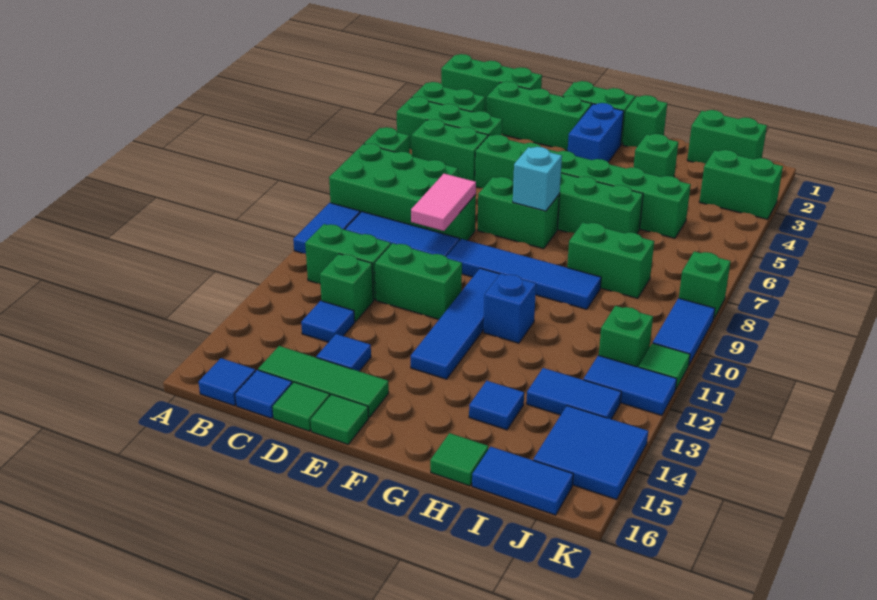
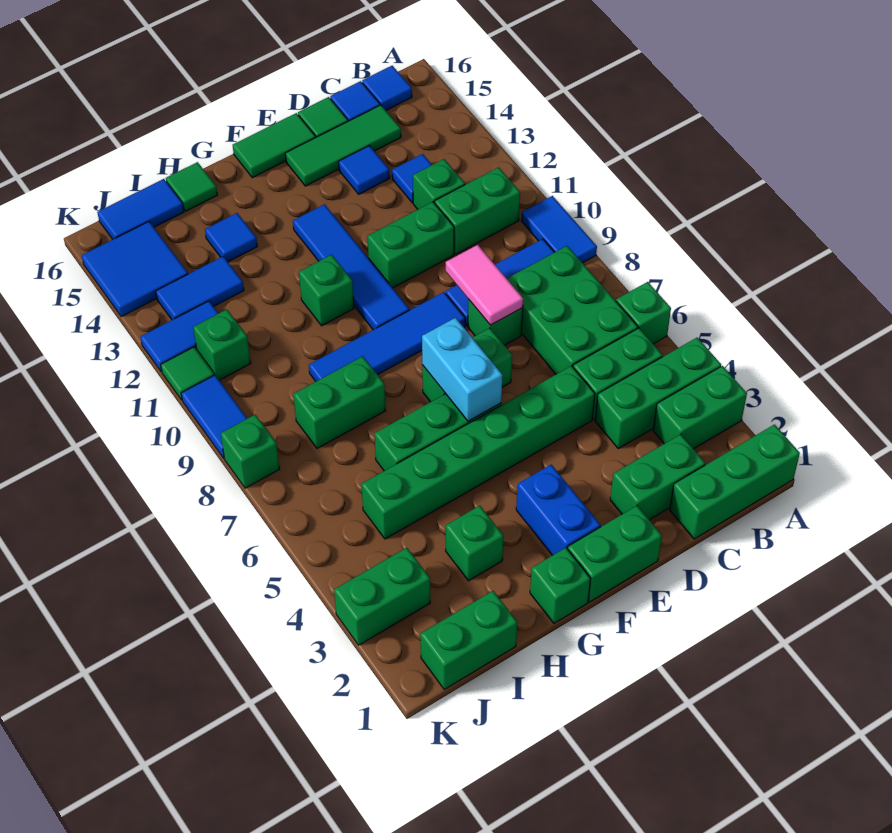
green 2x3 brick [329,144,458,229] -> green 2x3 brick turned to [507,246,638,374]
green 1x3 brick [487,82,592,151] -> green 1x2 brick [610,434,705,520]
green 1x1 tile [311,394,369,444] -> green 1x2 tile [233,113,316,178]
cyan 1x1 brick [513,147,562,211] -> cyan 1x2 brick [422,318,502,421]
blue 1x1 brick [484,274,536,343] -> green 1x1 brick [299,255,354,326]

